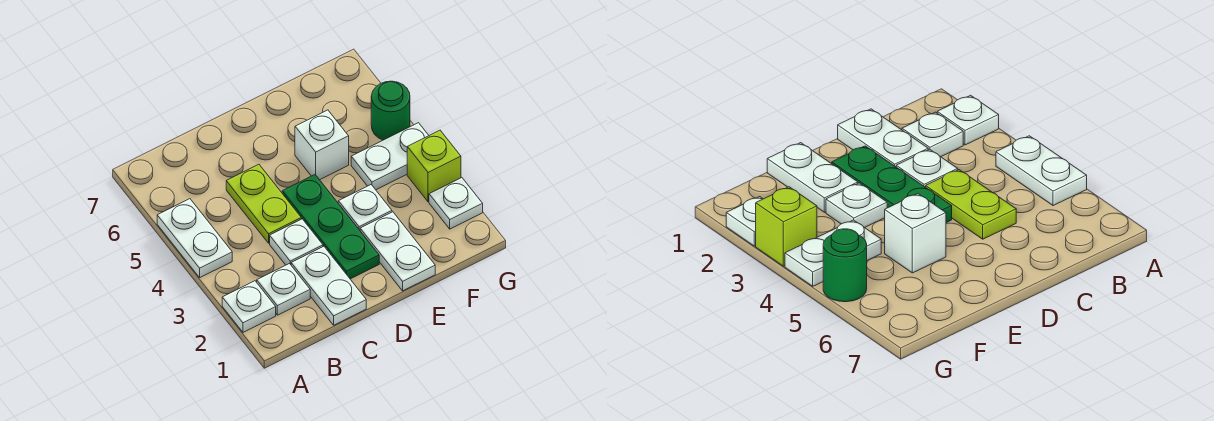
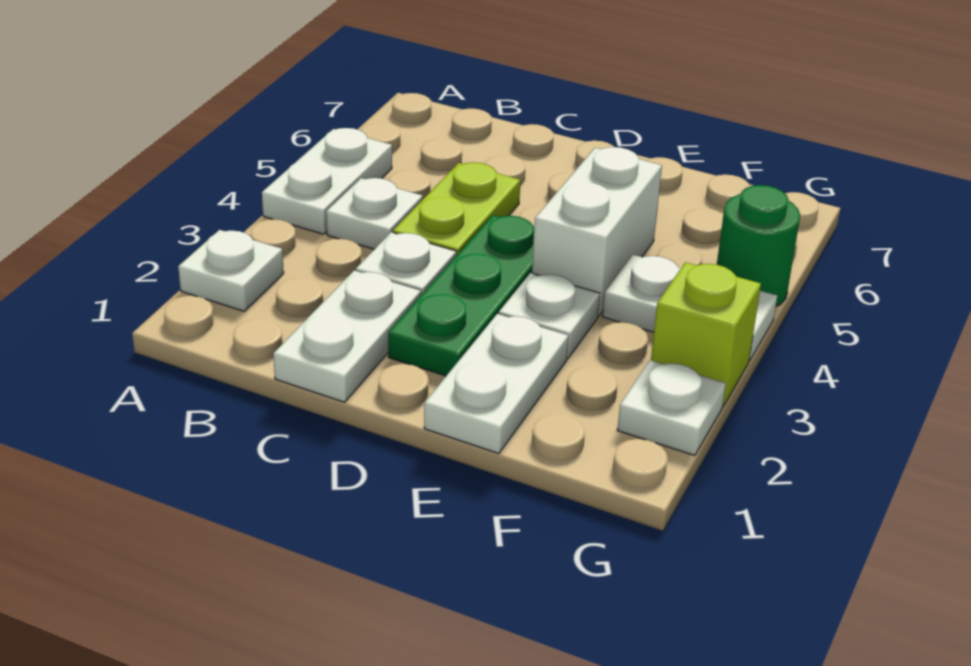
white 1x1 plate [257,264,310,315] -> white 1x1 plate moved to [326,178,423,249]
white 1x1 brick [295,110,349,180] -> white 1x2 brick [532,147,662,316]

